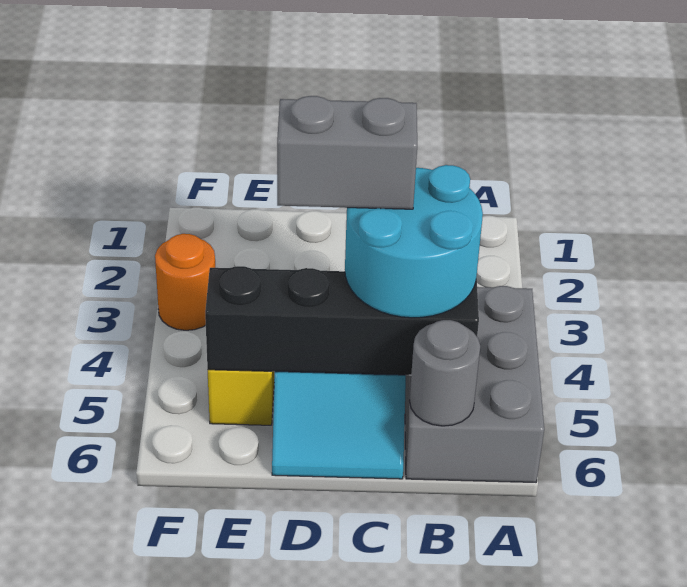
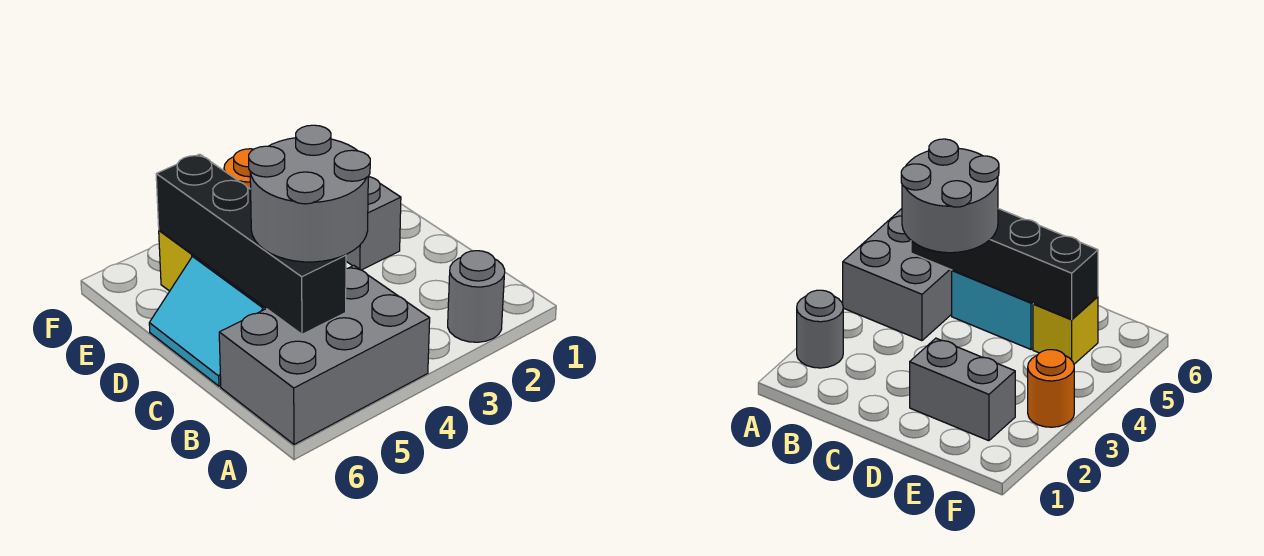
cyan 2x2 round brick [345,165,483,318] -> grey 2x2 round brick [249,125,370,262]
grey 1x1 round brick [409,320,480,426] -> grey 1x1 round brick moved to [448,251,505,342]
grey 1x2 brick [277,96,417,209] -> grey 1x2 brick moved to [346,176,401,270]

